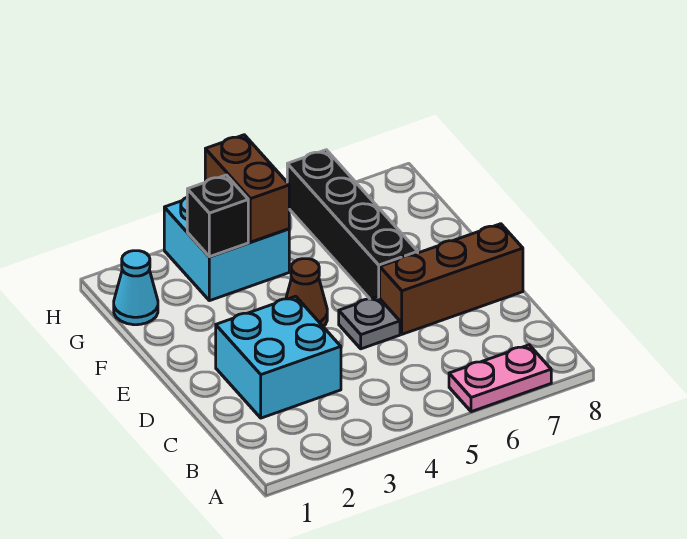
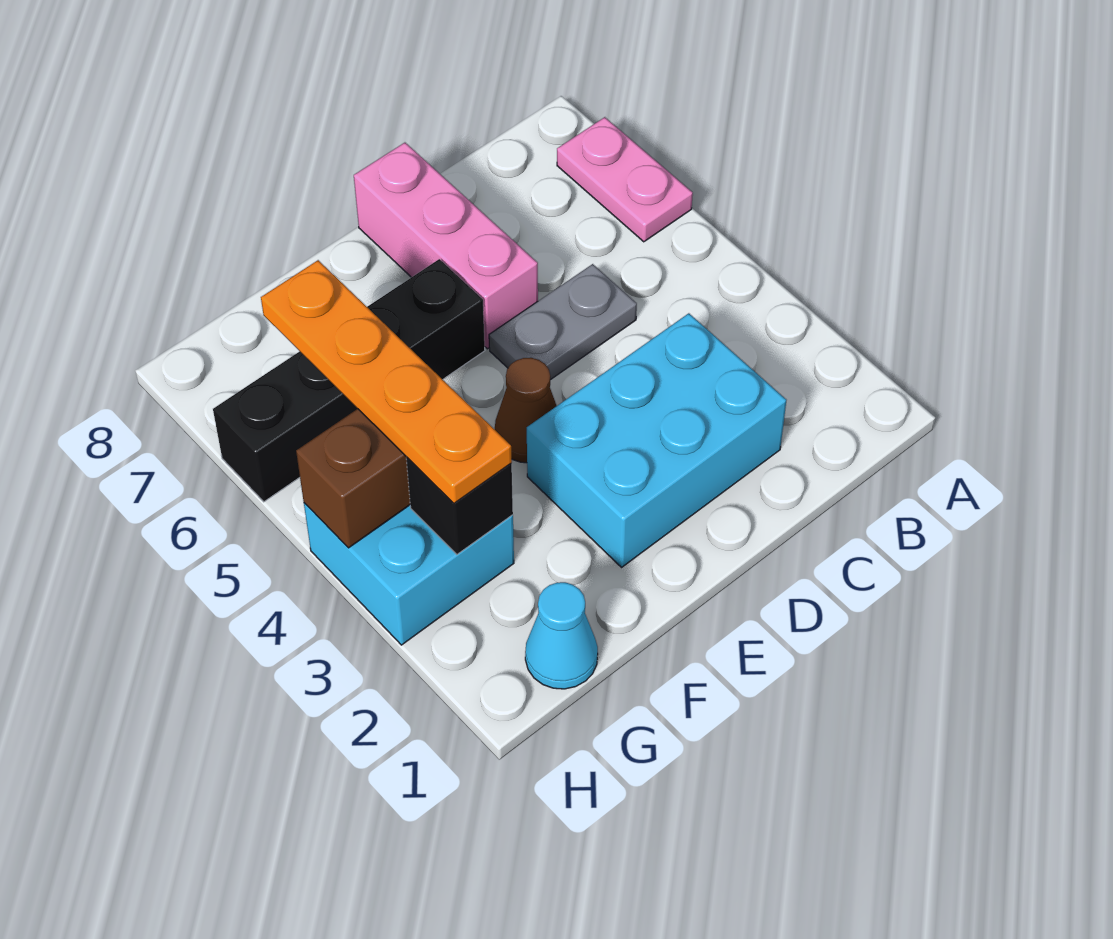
cyan 2x2 brick [216,296,341,418] -> cyan 2x3 brick [527,313,786,567]
grey 1x1 plate [339,297,400,349] -> grey 1x2 plate [489,264,637,380]
brown 1x3 brick [380,224,523,334] -> pink 1x3 brick [354,143,538,349]
none -> orange 1x4 plate [261,260,512,503]

